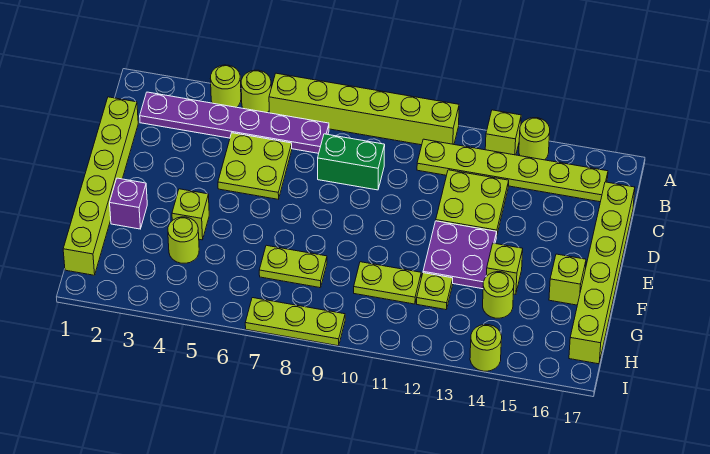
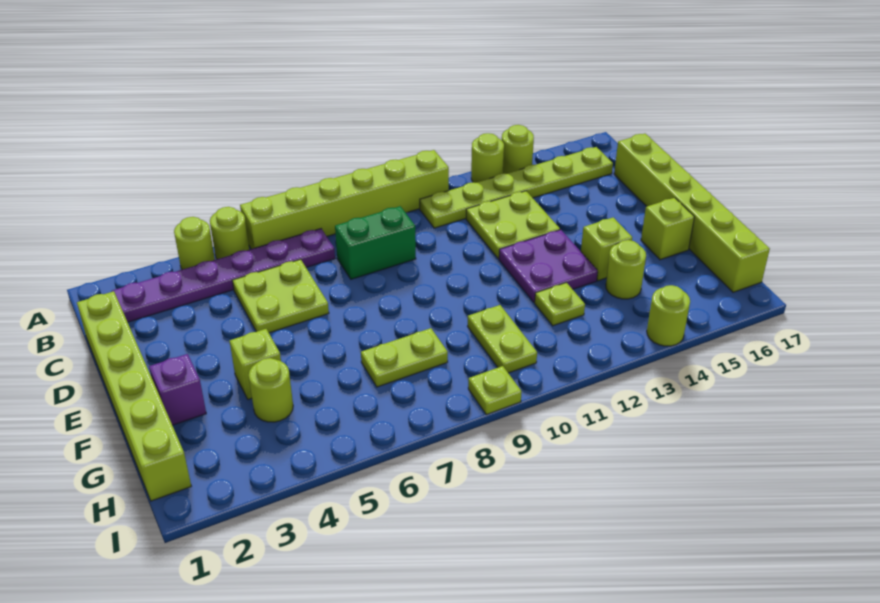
lime 1x1 brick [485,110,521,155] -> lime 1x1 round brick [471,133,504,183]
lime 1x2 plate [354,262,421,304] -> lime 1x2 plate turned to [467,305,537,373]
lime 1x3 plate [245,298,345,346] -> lime 1x1 plate [468,366,522,415]

